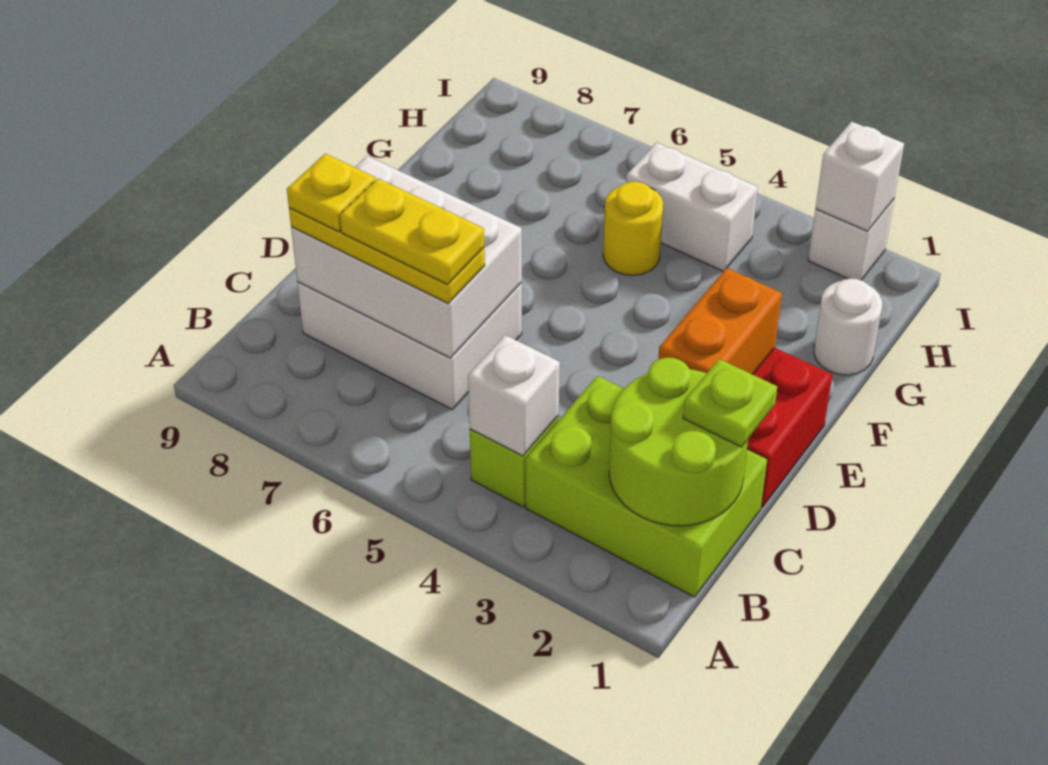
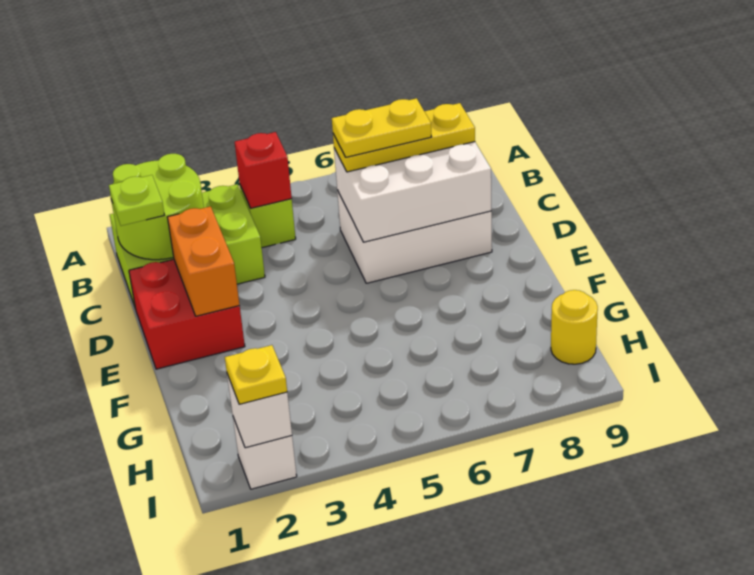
white 1x1 brick [468,335,560,456] -> red 1x1 brick [235,132,292,208]
yellow 1x1 plate [287,154,375,232] -> yellow 1x1 plate moved to [225,345,287,404]
white 1x1 round brick [814,279,882,375] -> none
yellow 1x1 round brick [603,182,663,276] -> yellow 1x1 round brick moved to [551,290,598,364]
white 1x2 brick [626,143,758,271] -> none

